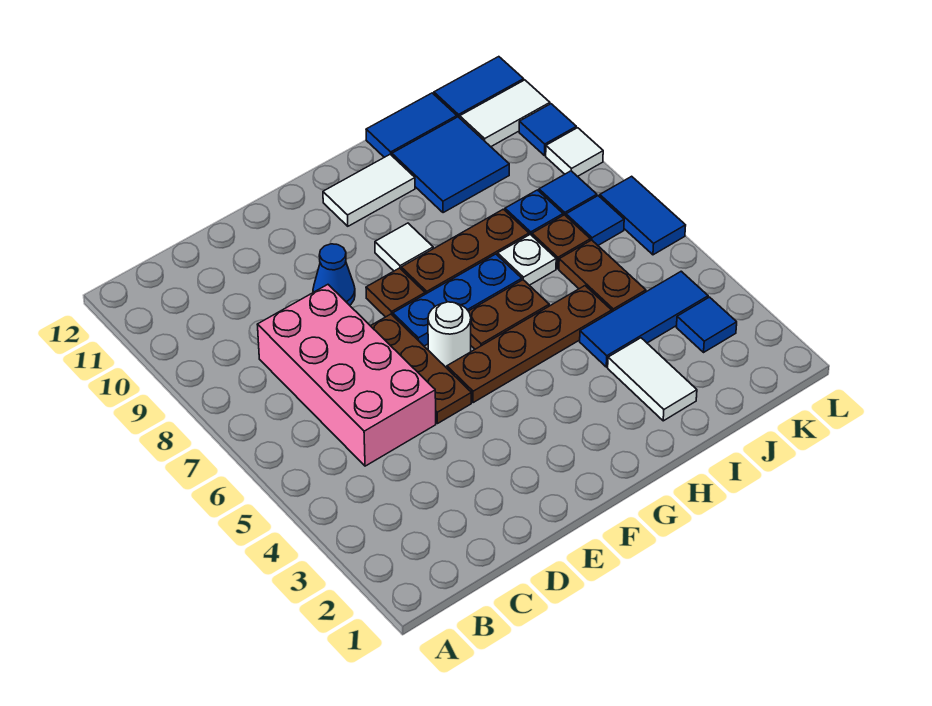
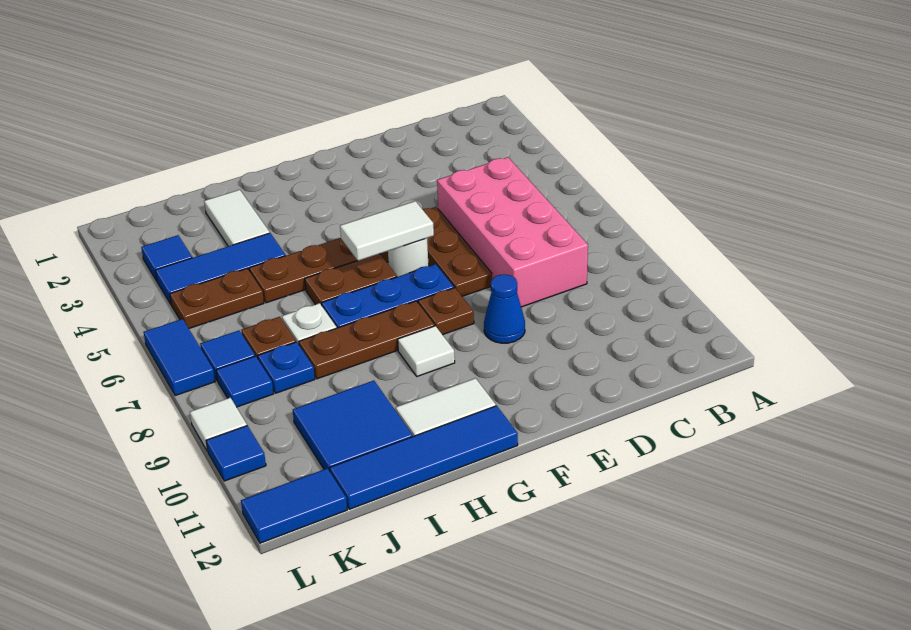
blue 1x2 tile [366,93,457,157] -> blue 1x4 tile [330,406,518,509]
brown 1x2 plate [559,240,646,312] -> brown 1x2 plate turned to [170,269,264,328]
white 1x2 tile [460,80,550,147] -> white 1x2 tile moved to [340,201,434,261]

